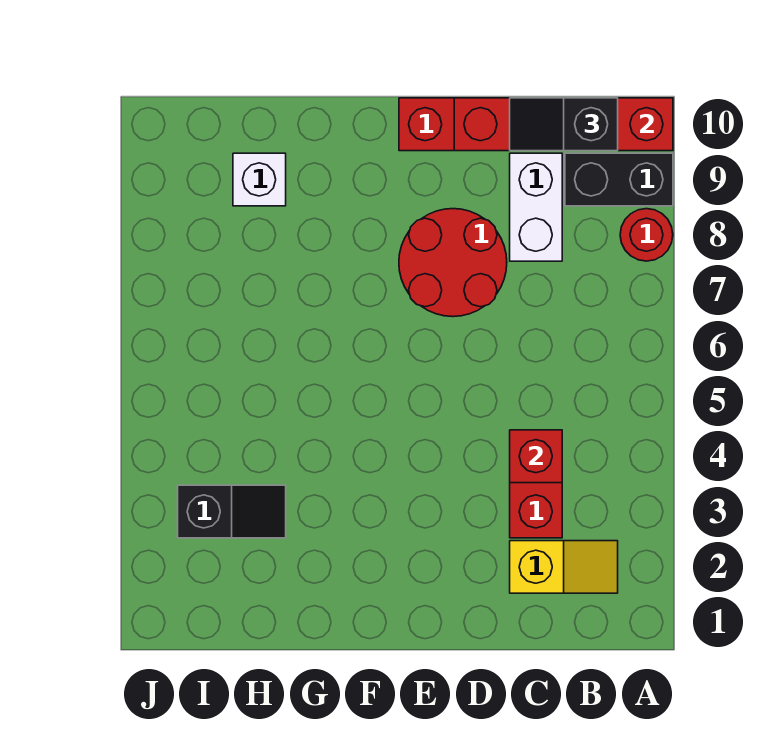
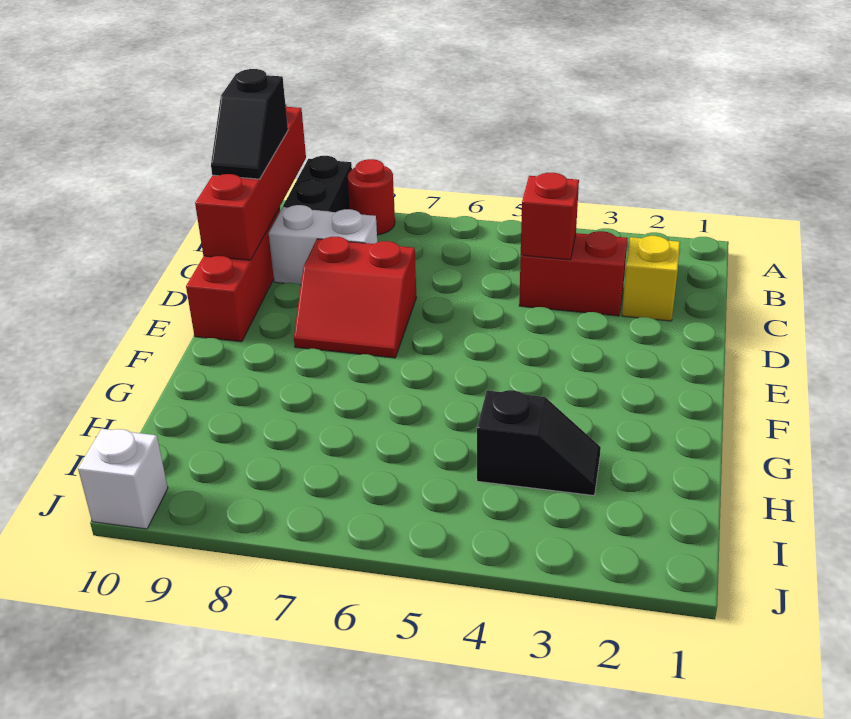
red 2x2 round brick [399,209,507,317] -> red 2x2 slope [294,237,416,358]
black 1x2 slope [178,485,286,538] -> black 1x2 slope turned to [477,390,601,496]
white 1x1 brick [233,153,286,206] -> white 1x1 brick moved to [78,429,168,529]

